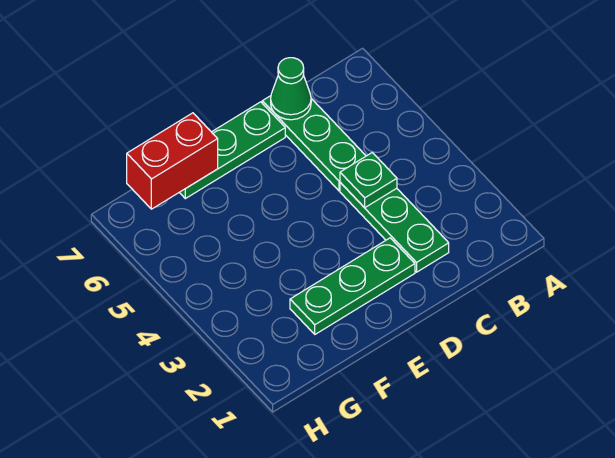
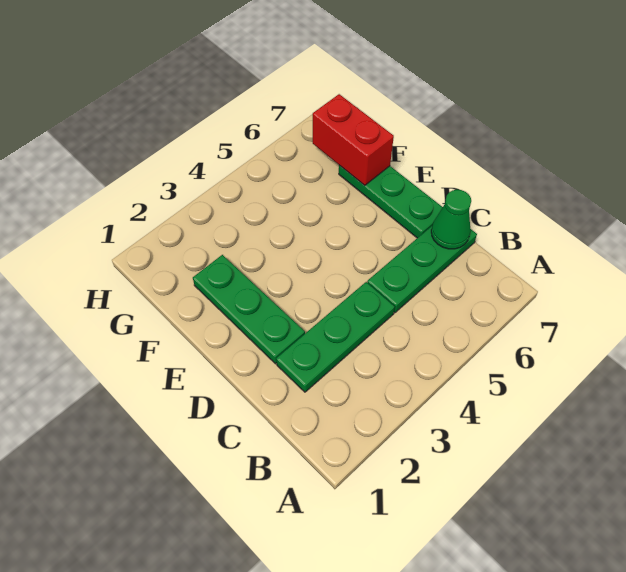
green 1x1 plate [340,153,397,208] -> none

